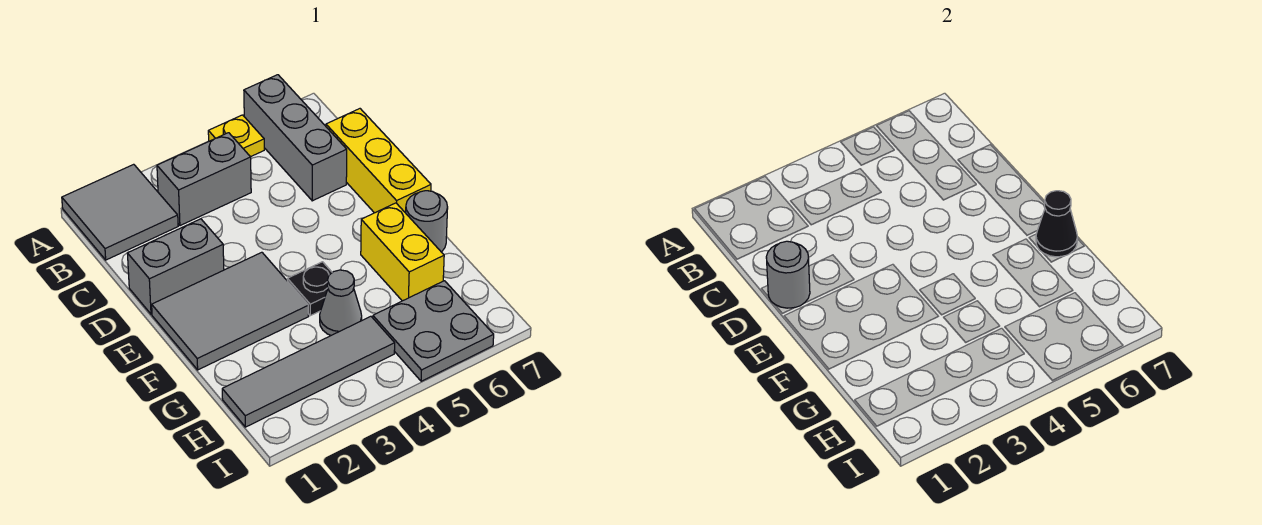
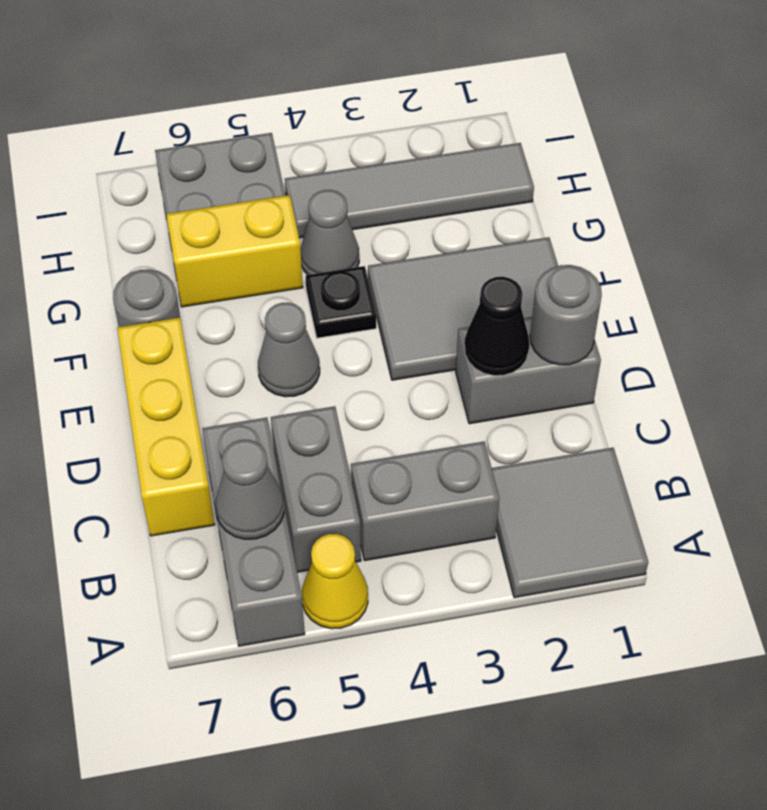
yellow 1x1 plate [208,115,264,157] -> yellow 1x1 cone [302,534,368,629]
none -> grey 1x2 brick [271,406,361,572]
none -> grey 1x1 cone [216,440,284,539]
none -> grey 1x1 cone [258,303,320,397]
yellow 1x2 brick [361,203,444,301] -> yellow 1x2 brick turned to [166,195,303,307]
black 1x1 cone [1036,191,1077,257] -> black 1x1 cone moved to [465,277,529,376]

